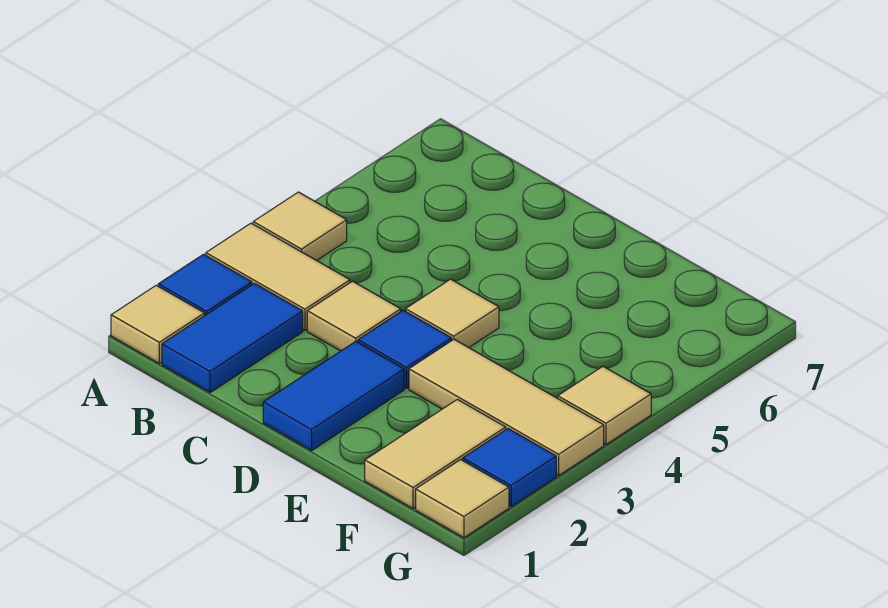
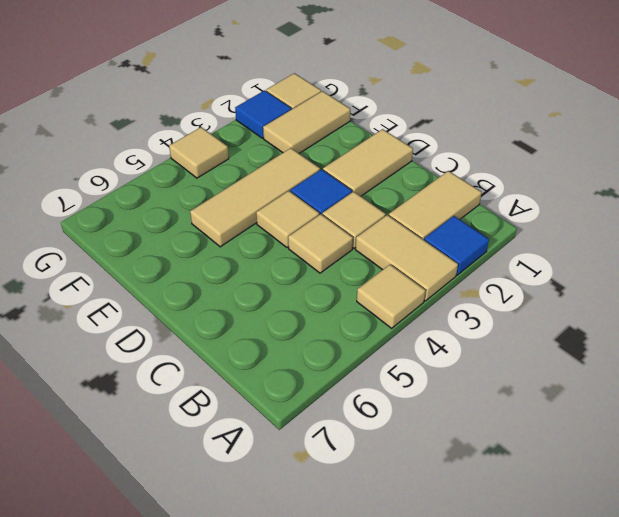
tan 1x1 tile [111,285,205,363] -> tan 1x1 tile moved to [288,214,353,273]
blue 1x2 tile [162,283,303,393] -> tan 1x2 tile [389,171,482,240]
blue 1x2 tile [263,341,404,451] -> tan 1x2 tile [323,129,413,196]
tan 1x3 tile [409,339,604,475] -> tan 1x3 tile turned to [190,148,320,247]

